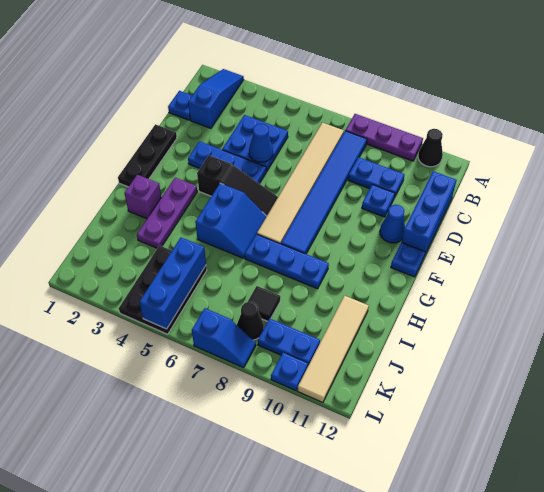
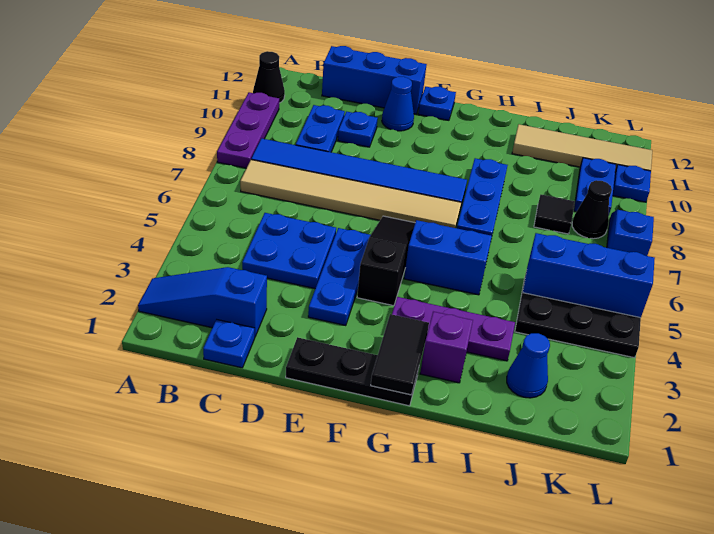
blue 1x1 cone [249,124,273,162] -> blue 1x1 cone moved to [507,333,550,398]
none -> black 1x2 tile [371,314,429,395]

